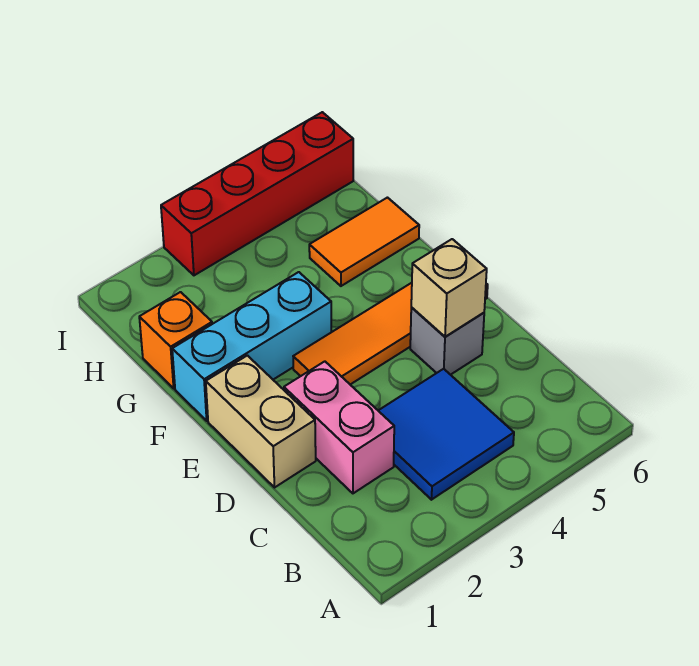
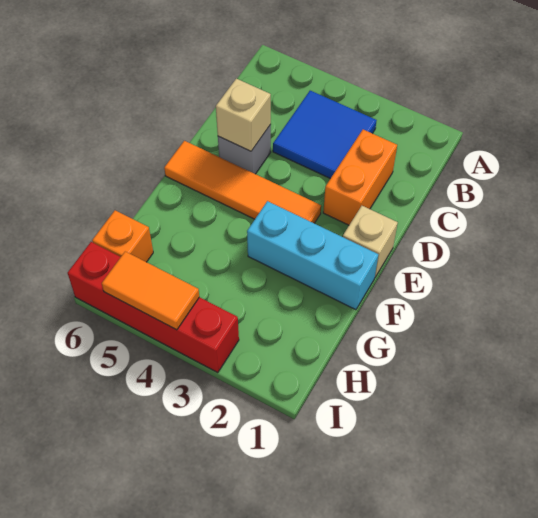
pink 1x2 brick [284,361,394,493] -> orange 1x2 brick [323,130,397,225]
tan 1x2 brick [206,356,316,487] -> tan 1x1 brick [343,206,398,277]
orange 1x1 brick [139,292,212,388] -> orange 1x1 brick moved to [92,210,153,262]
orange 1x2 tile [309,198,419,286] -> orange 1x2 tile moved to [102,252,199,330]

